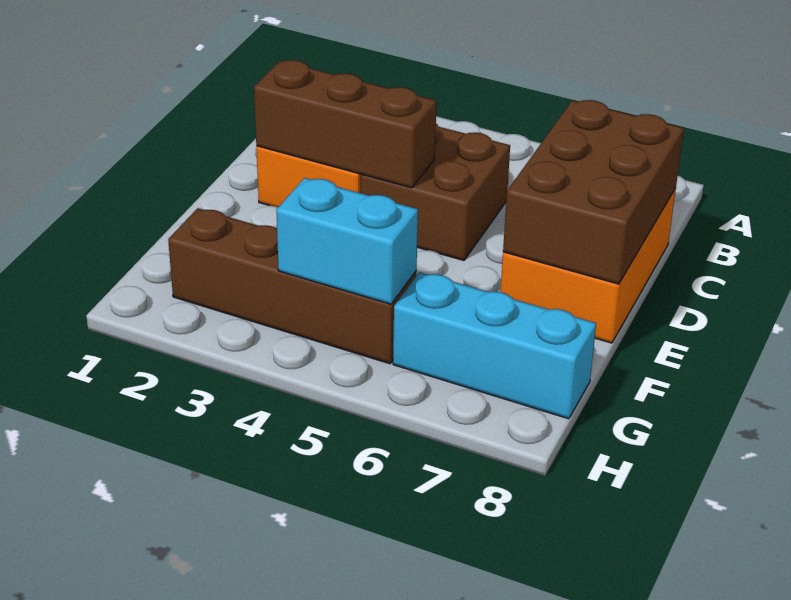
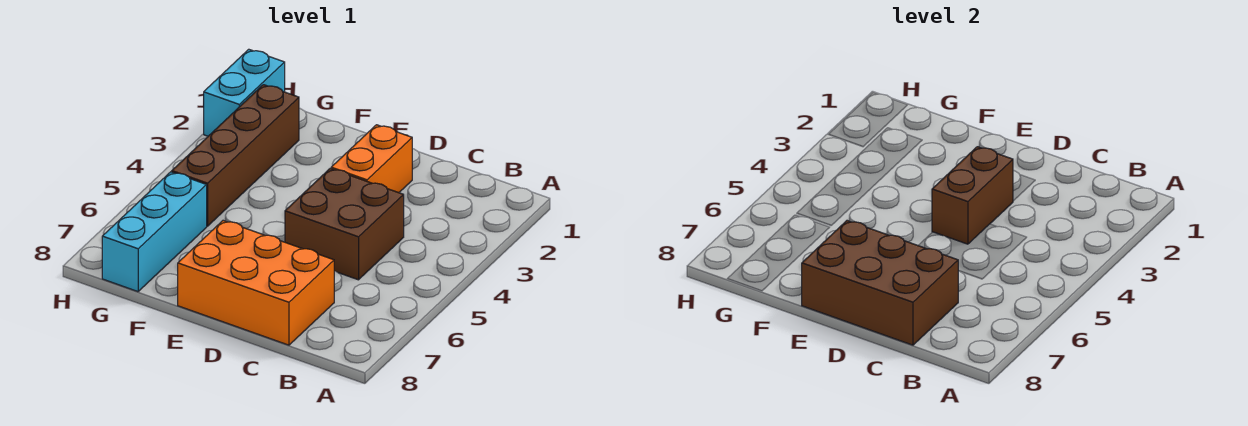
brown 1x3 brick [254,60,437,188] -> brown 1x2 brick [932,147,1013,244]
cyan 1x2 brick [276,178,418,304] -> cyan 1x2 brick moved to [204,49,285,136]

